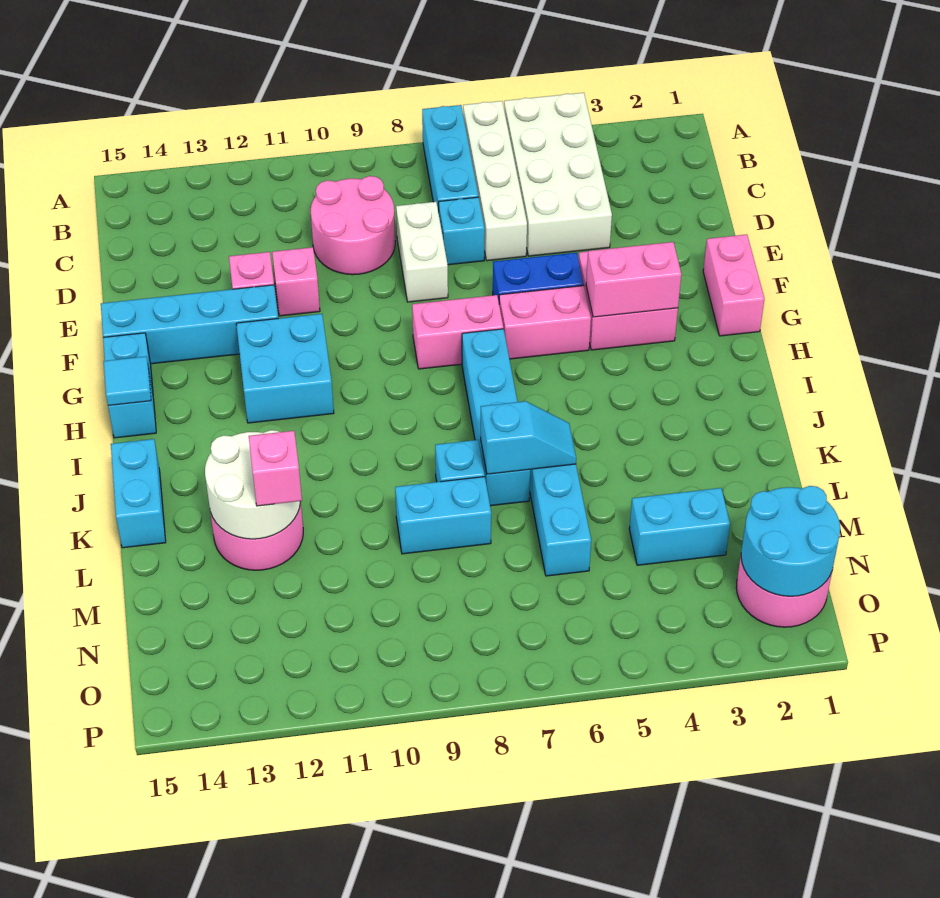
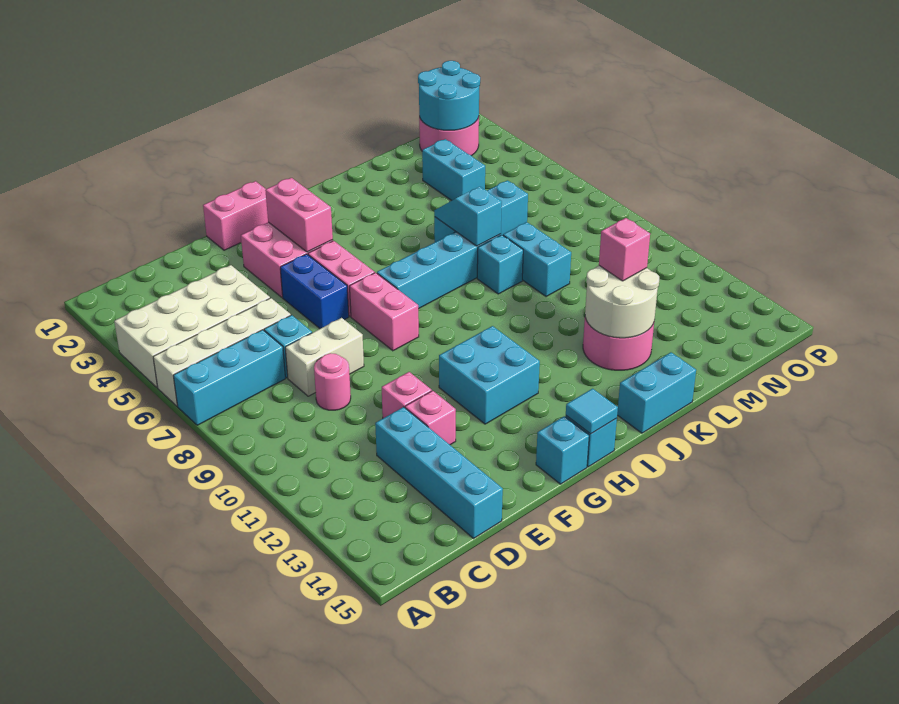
pink 2x2 round brick [311,176,395,275] -> pink 1x1 round brick [314,353,351,410]
cyan 1x4 brick [101,285,278,364] -> cyan 1x4 brick moved to [375,407,503,538]

